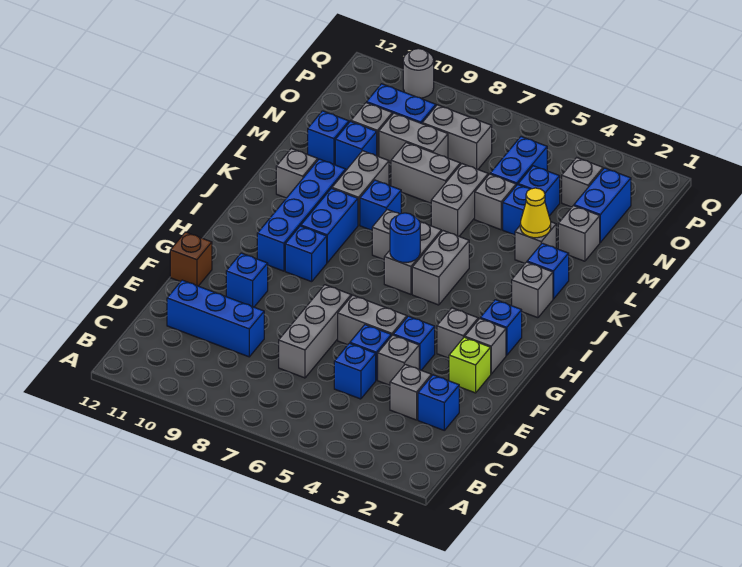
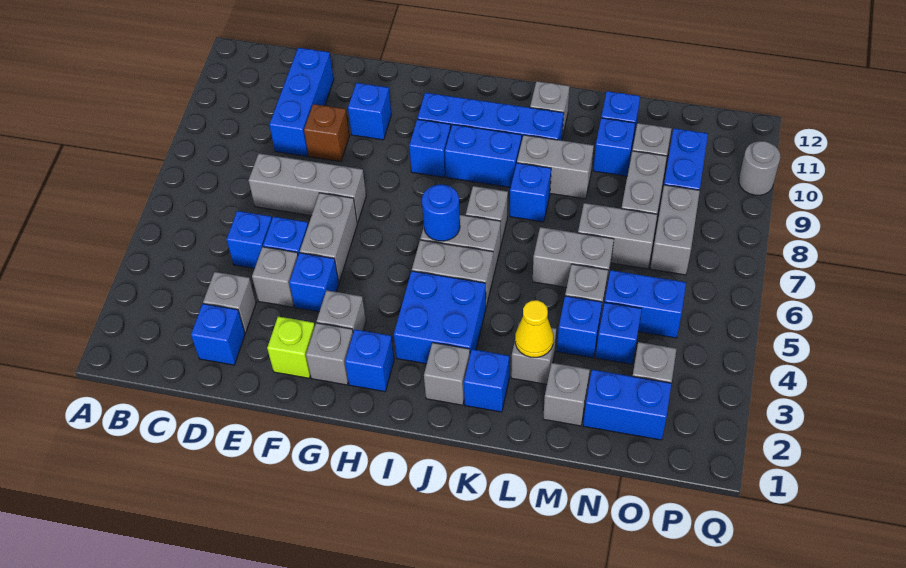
brown 1x1 brick [170,232,212,286] -> brown 1x1 brick moved to [304,104,349,162]
none -> blue 2x2 brick [394,271,486,364]
grey 1x2 brick [391,143,460,203] -> grey 1x2 brick turned to [578,203,657,269]

